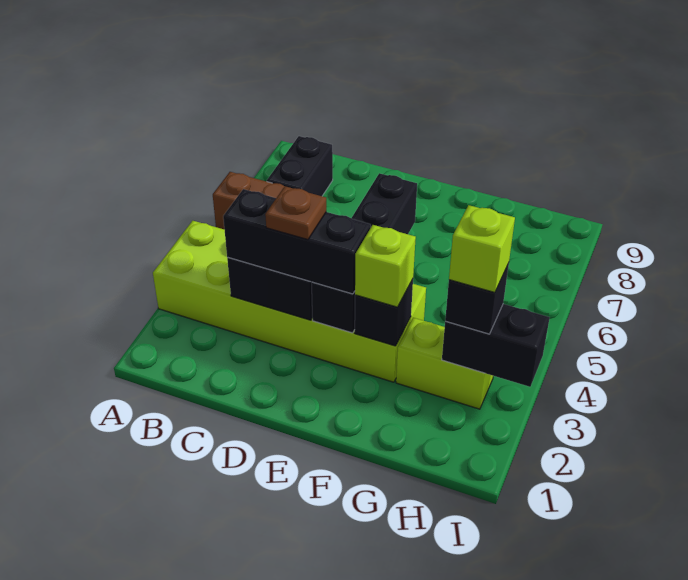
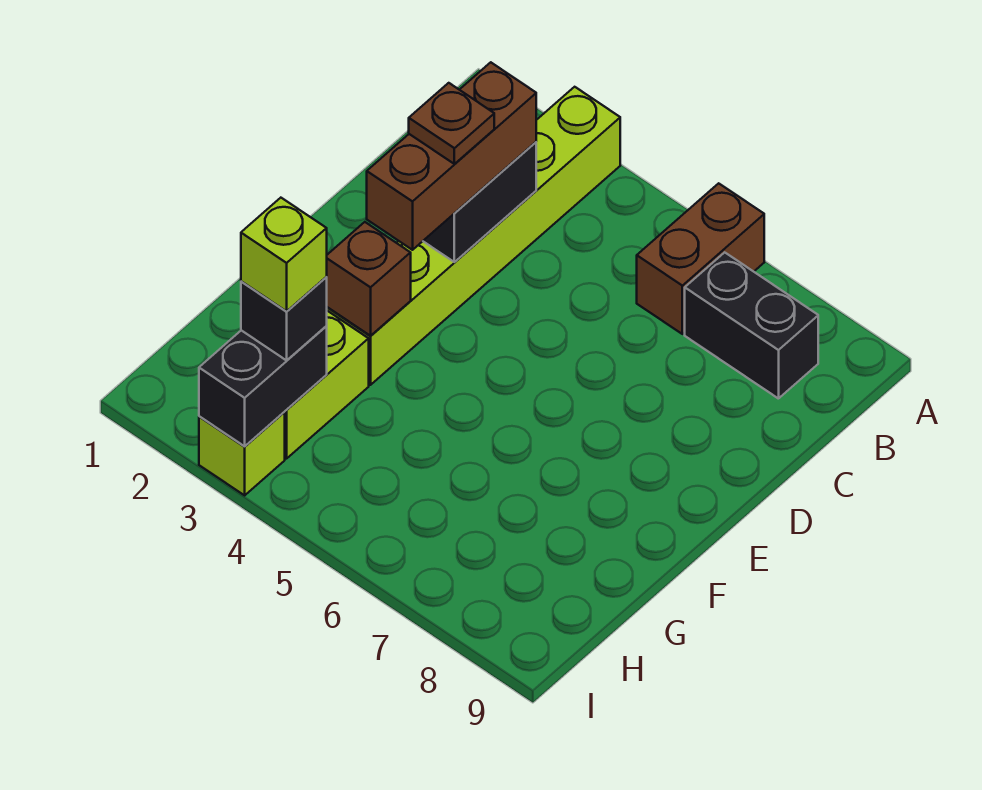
lime 2x6 brick [153,221,426,382] -> lime 1x6 brick [327,87,620,385]
black 1x3 brick [223,189,371,294] -> brown 1x3 brick [367,62,536,250]
black 1x4 brick [312,173,417,333] -> none
black 1x1 brick [355,279,413,346] -> brown 1x1 brick [327,222,411,336]
lime 1x1 brick [355,225,416,307] -> lime 1x1 brick moved to [199,412,285,495]

